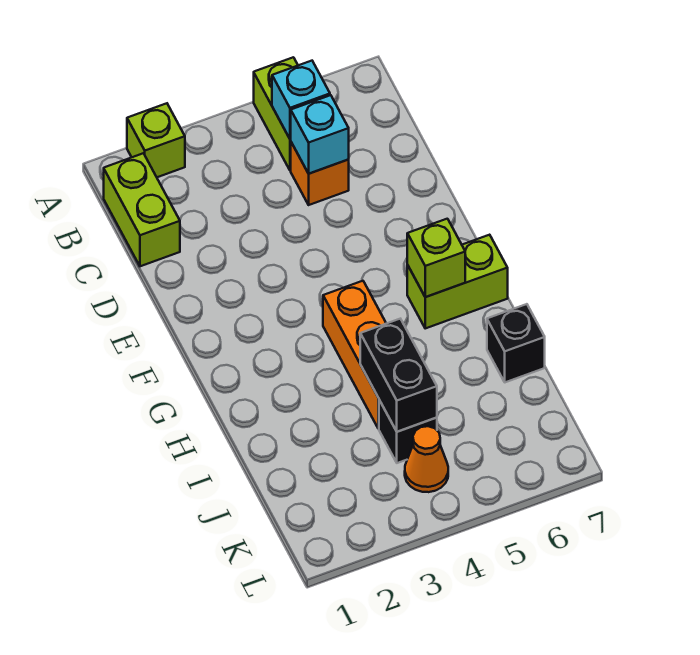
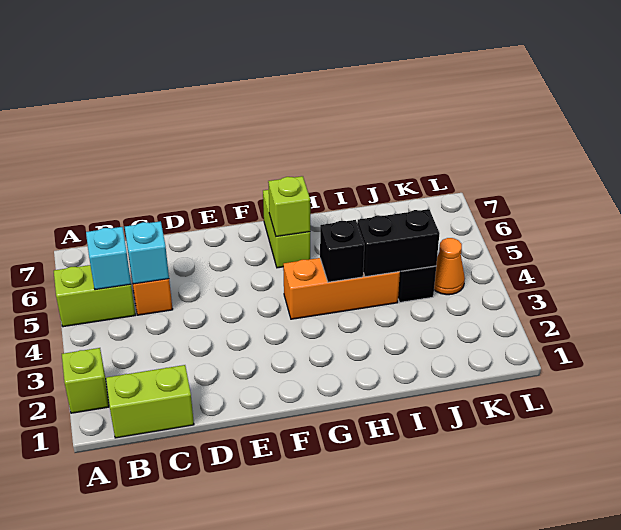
black 1x1 brick [487,304,545,382] -> black 1x1 brick moved to [320,220,364,282]

